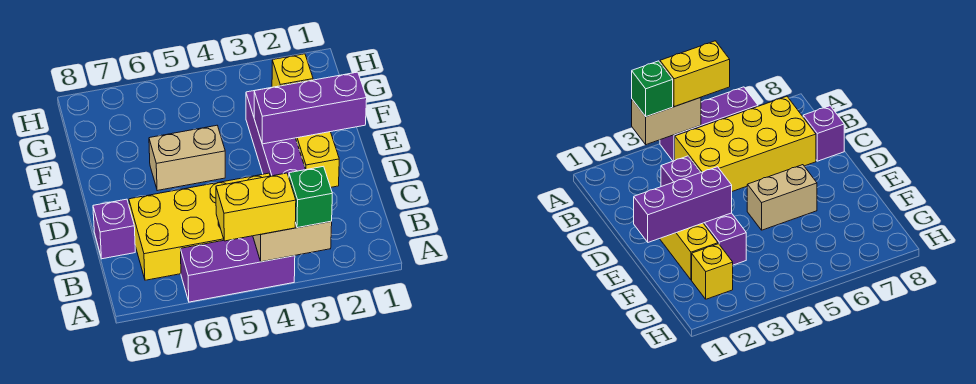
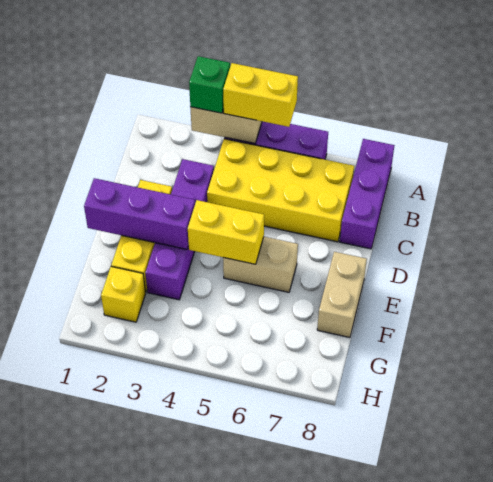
purple 1x1 brick [93,199,135,259] -> purple 1x3 brick [340,139,394,249]
none -> yellow 1x2 brick [188,200,264,264]
none -> tan 1x2 brick [317,252,367,338]

